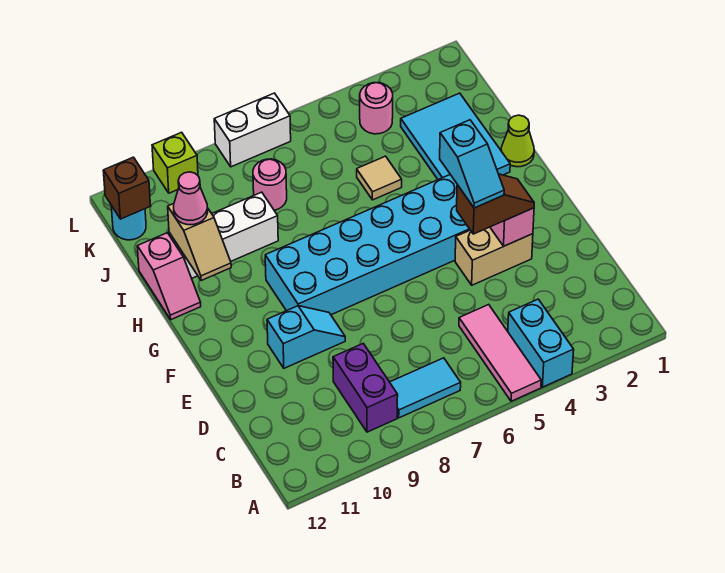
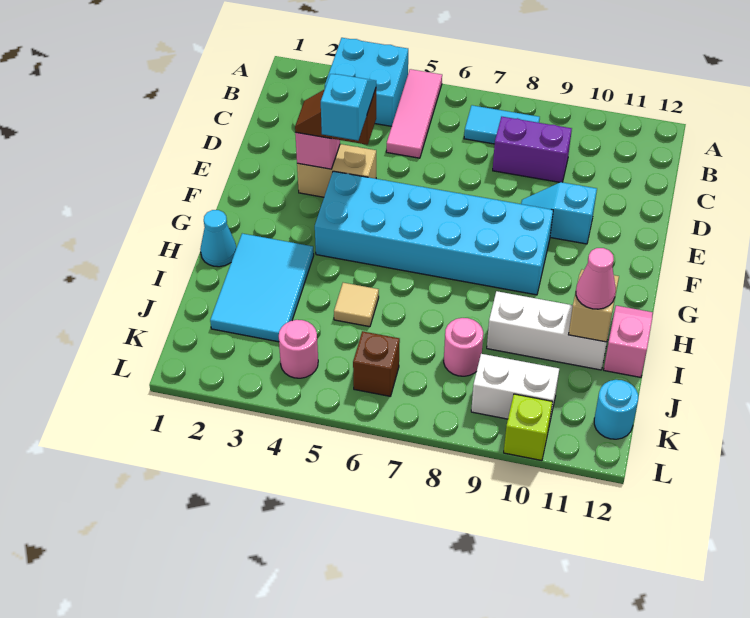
cyan 1x2 brick [508,299,574,387] -> cyan 2x2 brick [325,38,408,126]
purple 1x2 brick [333,344,398,432] -> purple 1x2 brick turned to [493,117,572,182]
lime 1x1 cone [501,115,534,167] -> cyan 1x1 cone [200,210,236,267]
brown 1x1 brick [103,157,151,219] -> brown 1x1 brick moved to [353,331,400,396]
white 1x2 brick [214,93,291,167] -> white 1x2 brick moved to [471,354,559,425]

